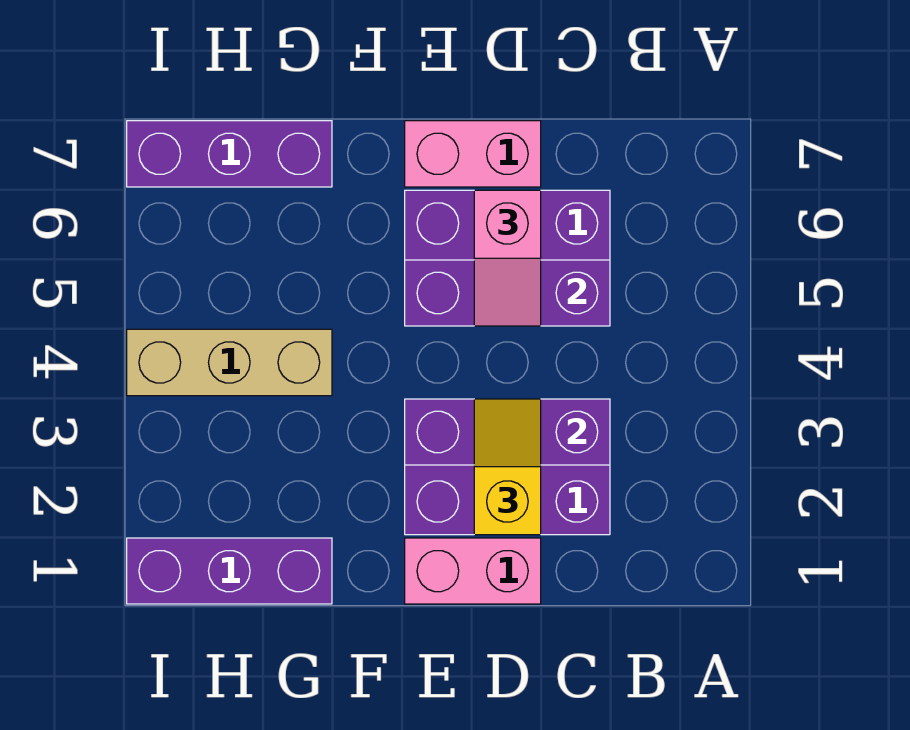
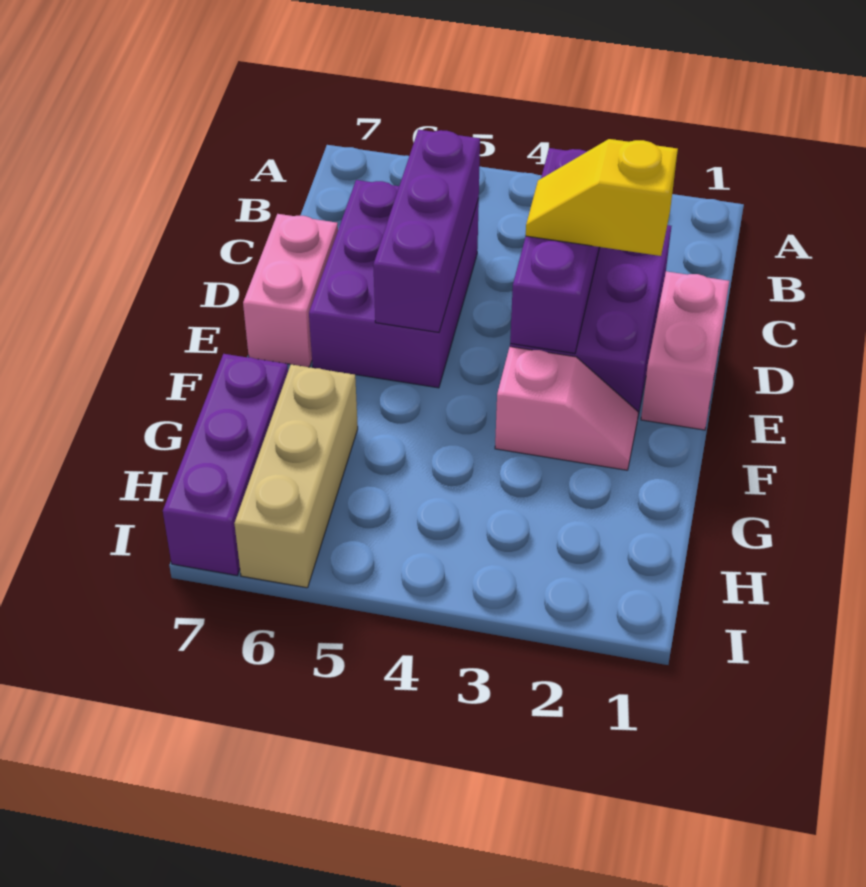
pink 1x2 slope [474,190,541,326] -> pink 1x2 slope moved to [495,347,638,470]
purple 1x3 brick [127,538,332,604] -> none
tan 1x3 brick [127,329,332,396] -> tan 1x3 brick moved to [234,364,358,588]

